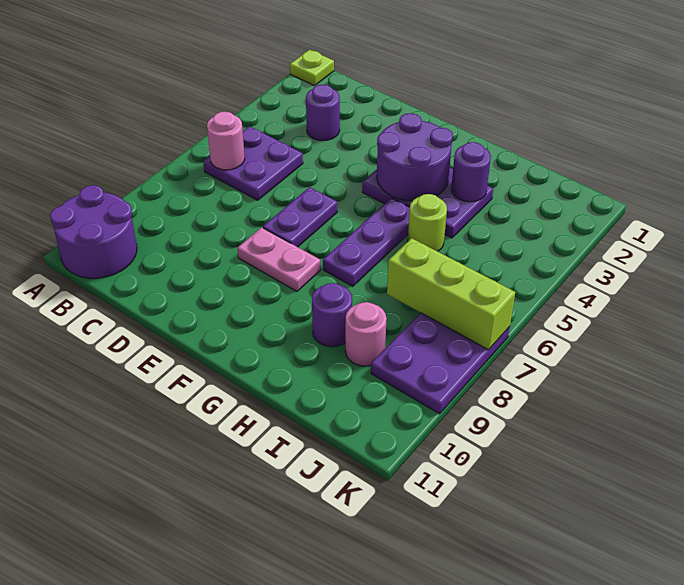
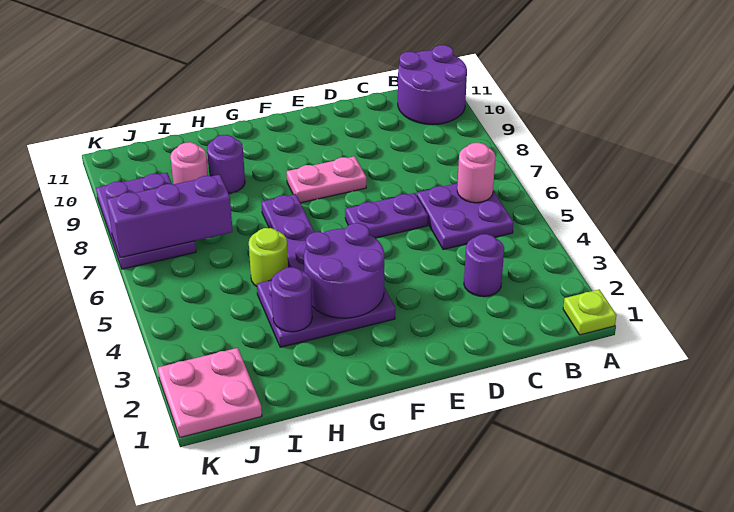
purple 1x2 plate [263,187,337,247] -> purple 1x2 plate turned to [345,193,428,238]
lime 1x3 brick [387,238,515,350] -> purple 1x3 brick [107,175,233,258]
none -> pink 2x2 plate [158,348,262,437]

